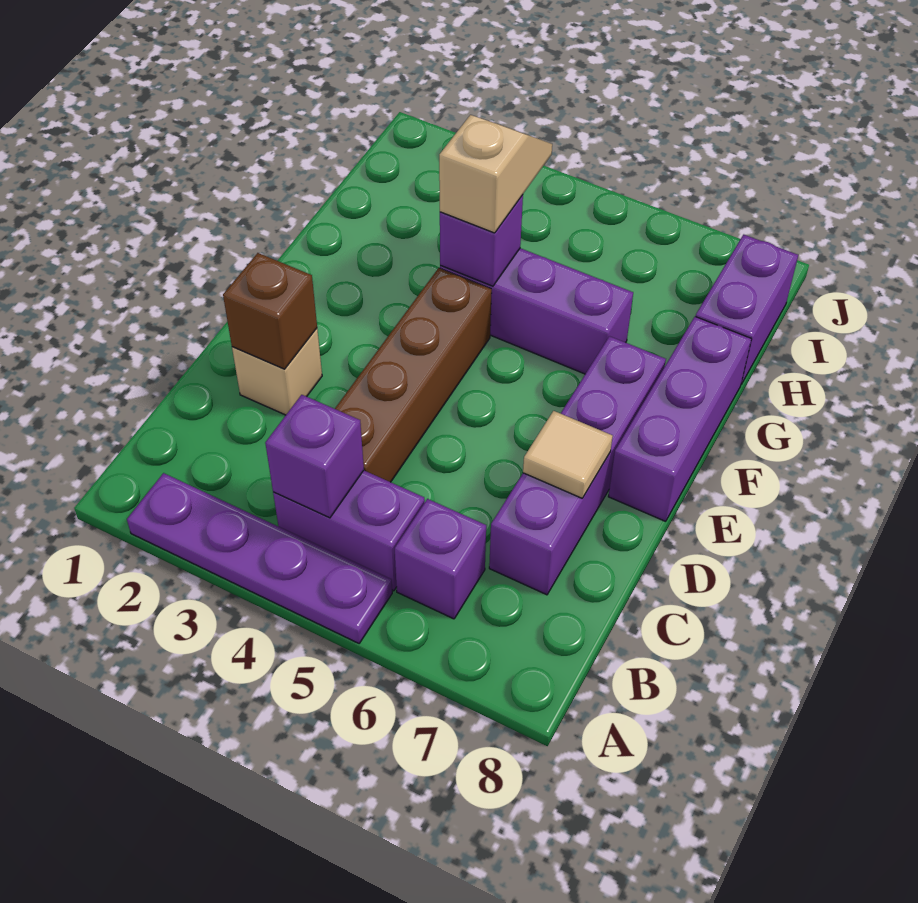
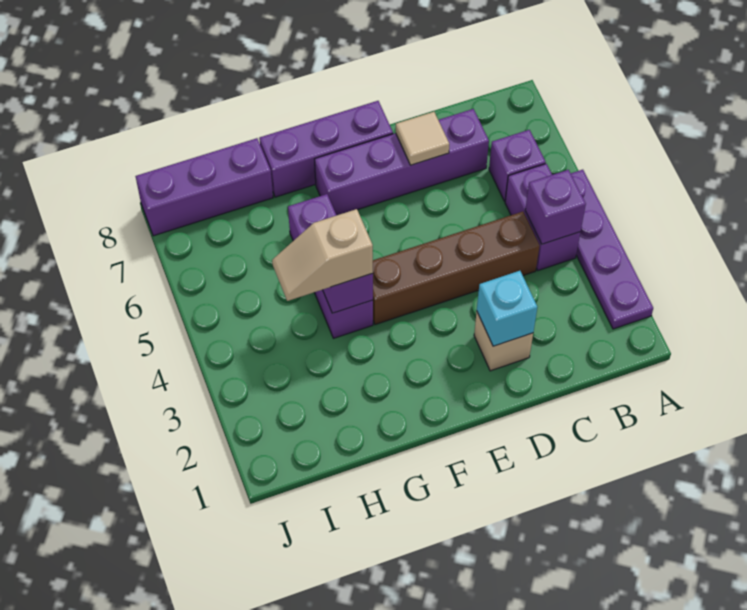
brown 1x1 brick [223,253,317,369] -> cyan 1x1 brick [477,271,537,346]
purple 1x2 brick [696,235,798,384] -> purple 1x3 brick [135,138,273,236]

